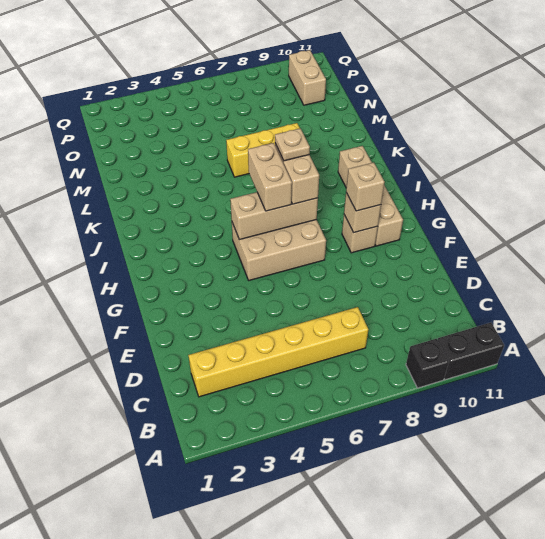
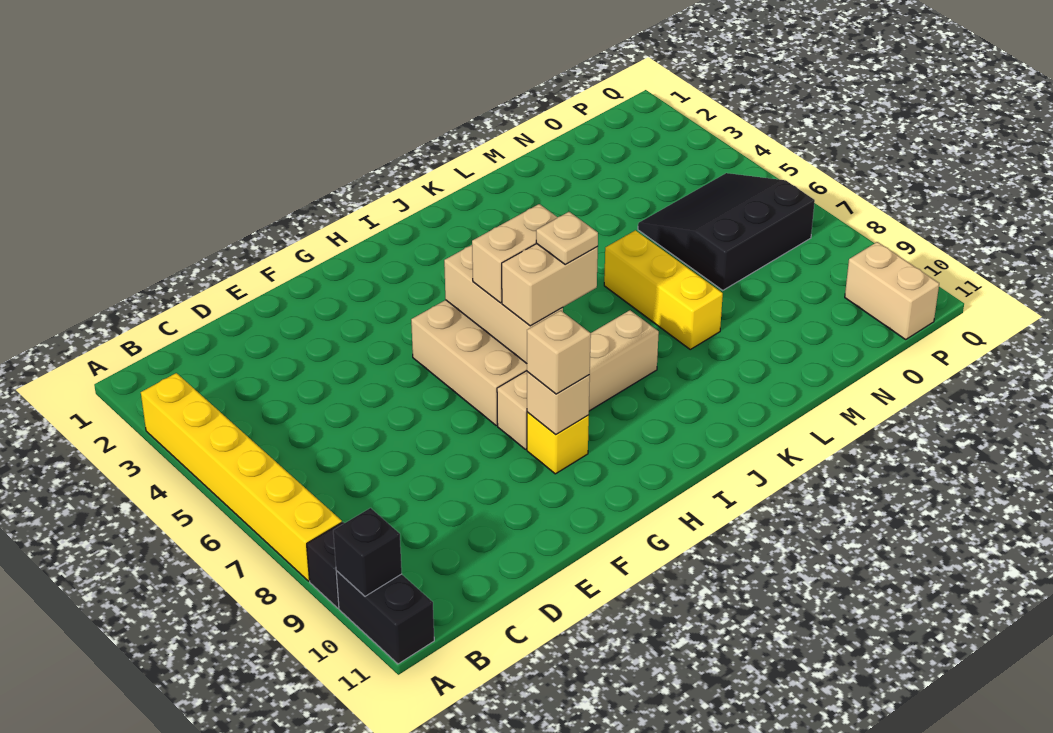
none -> black 1x1 brick [333,508,402,596]
yellow 1x6 brick [188,307,368,397] -> yellow 1x6 brick moved to [141,373,342,581]
tan 1x1 brick [342,215,378,253] -> yellow 1x1 brick [527,412,589,474]
tan 1x4 brick [338,146,403,246] -> tan 1x4 brick moved to [497,310,659,449]
none -> black 3x3 slope [638,173,815,290]
tan 1x2 brick [289,50,326,105] -> tan 1x2 brick turned to [845,242,939,339]

